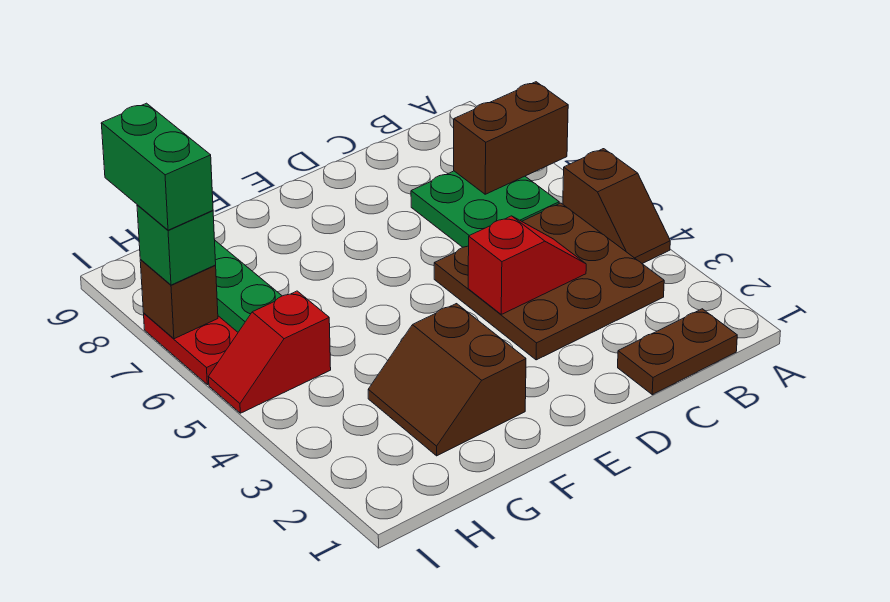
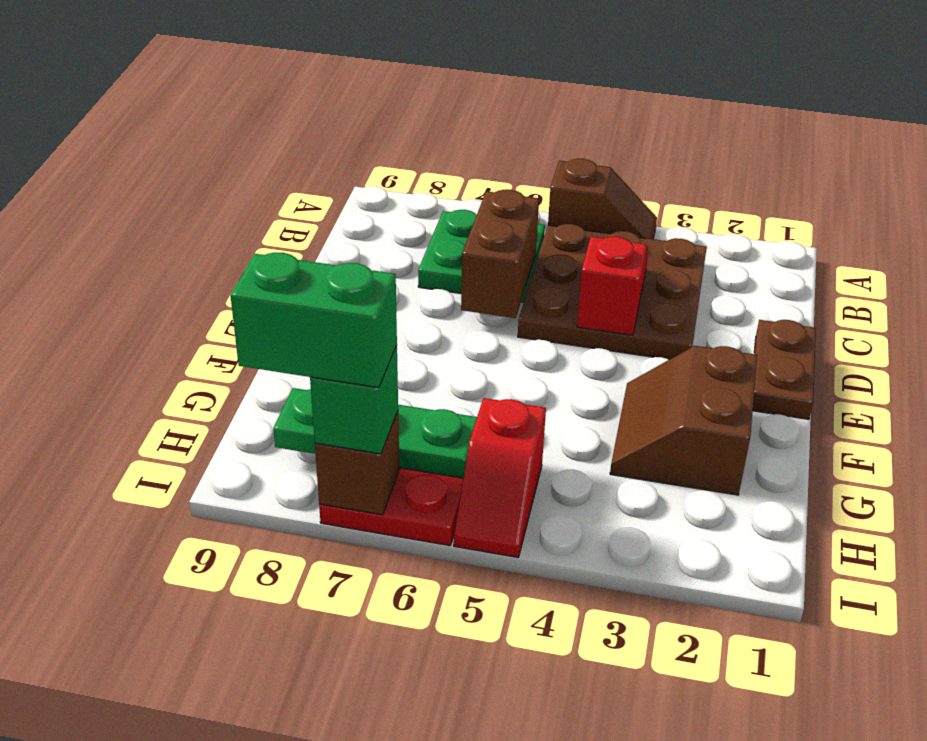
brown 1x2 brick [454,82,568,194] -> brown 1x2 brick moved to [461,190,539,318]
brown 1x2 plate [618,309,737,395] -> brown 1x2 plate moved to [753,320,816,419]
brown 2x2 slope [368,304,526,456] -> brown 2x2 slope turned to [610,346,757,495]

